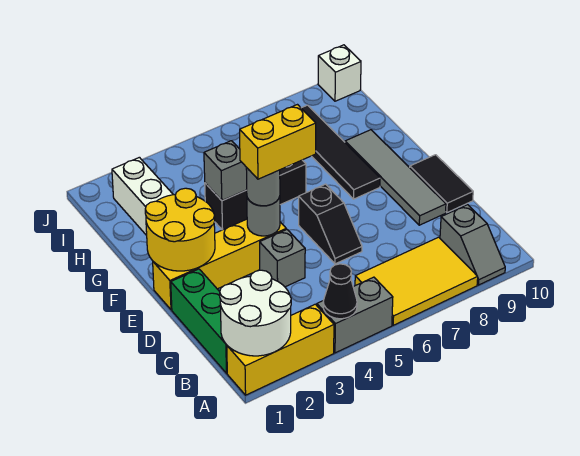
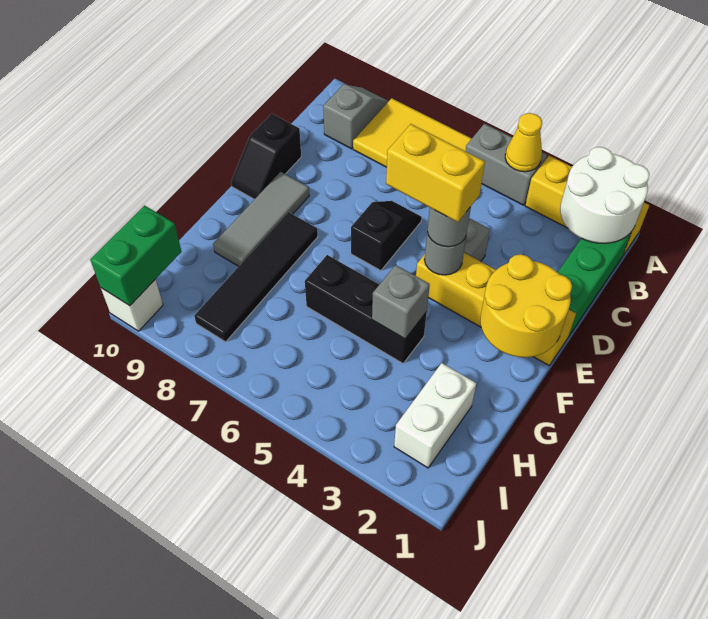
black 1x1 cone [323,264,357,319] -> yellow 1x1 cone [505,113,542,172]
grey 1x4 tile [345,130,446,225] -> grey 1x3 tile [213,172,309,266]
black 1x2 tile [410,155,473,212] -> black 1x2 slope [231,114,301,199]
none -> green 1x2 brick [90,206,181,306]

